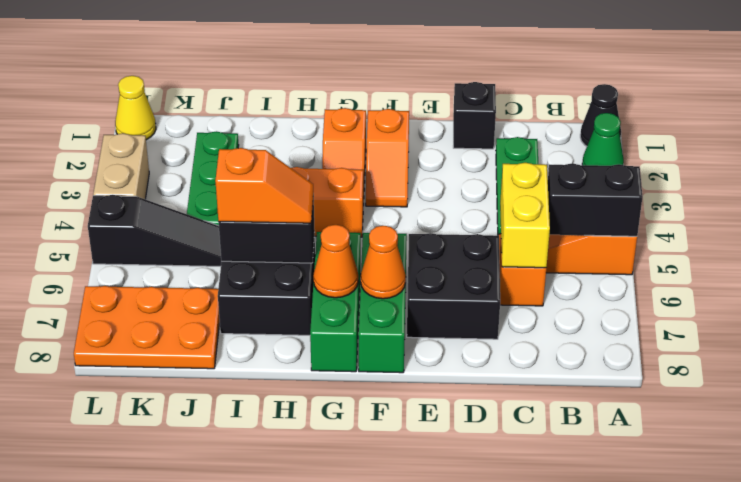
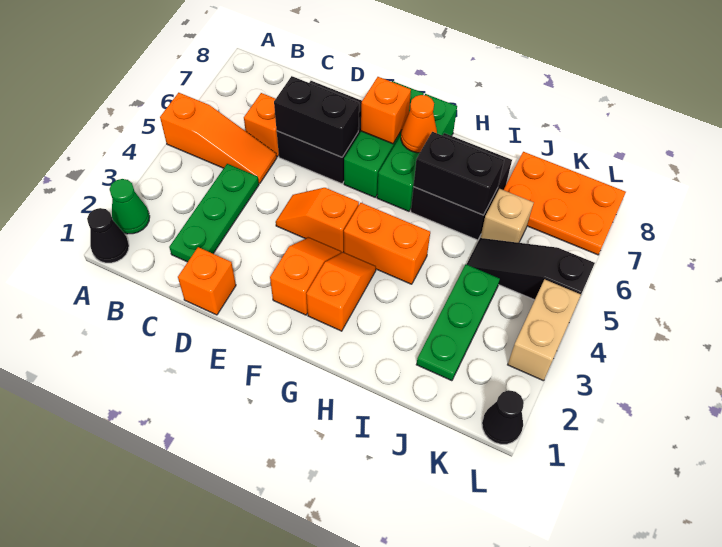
black 1x2 brick [548,163,643,236] -> black 1x2 brick moved to [274,76,359,157]
yellow 1x2 brick [500,163,550,268] -> none
black 1x1 brick [453,82,496,149] -> orange 1x1 brick [178,247,236,315]
orange 1x1 cone [361,226,406,299] -> orange 1x1 brick [361,77,411,144]
orange 1x2 slope [215,148,313,223] -> orange 1x2 slope moved to [276,188,359,253]
none -> tan 1x1 brick [480,189,534,243]
yellow 1x1 cone [115,76,156,140] -> black 1x1 cone [482,390,524,444]

